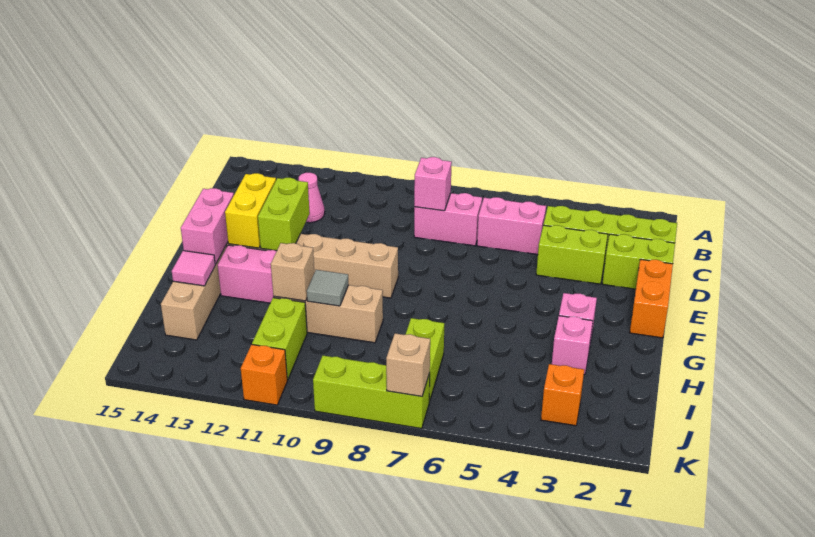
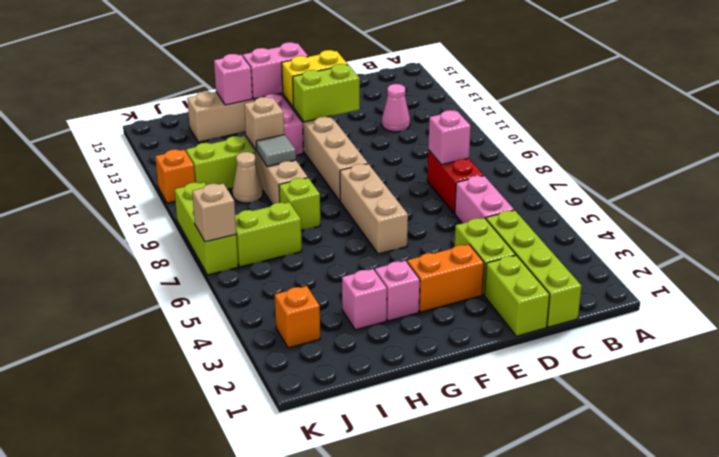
pink 1x2 brick [414,193,482,246] -> red 1x2 brick [427,150,484,213]
orange 1x2 brick [630,259,673,338] -> orange 1x2 brick moved to [407,244,484,312]
none -> tan 1x3 brick [340,164,408,254]
none -> lime 1x1 brick [279,178,320,231]
pink 1x1 tile [172,251,215,286] -> pink 1x1 brick [214,54,253,105]
none -> tan 1x1 cone [232,152,263,203]

